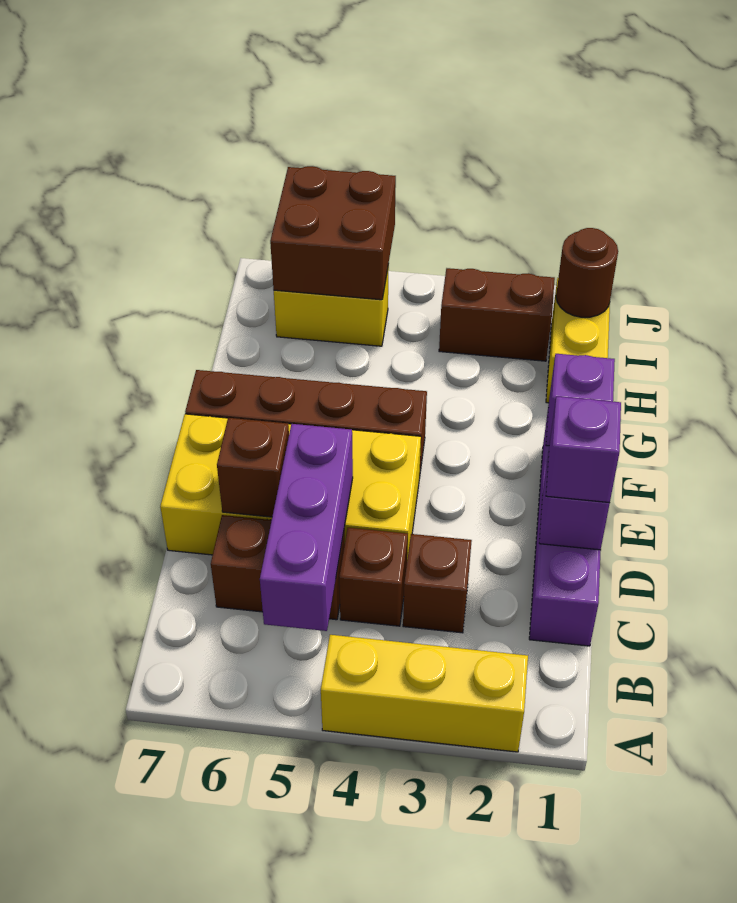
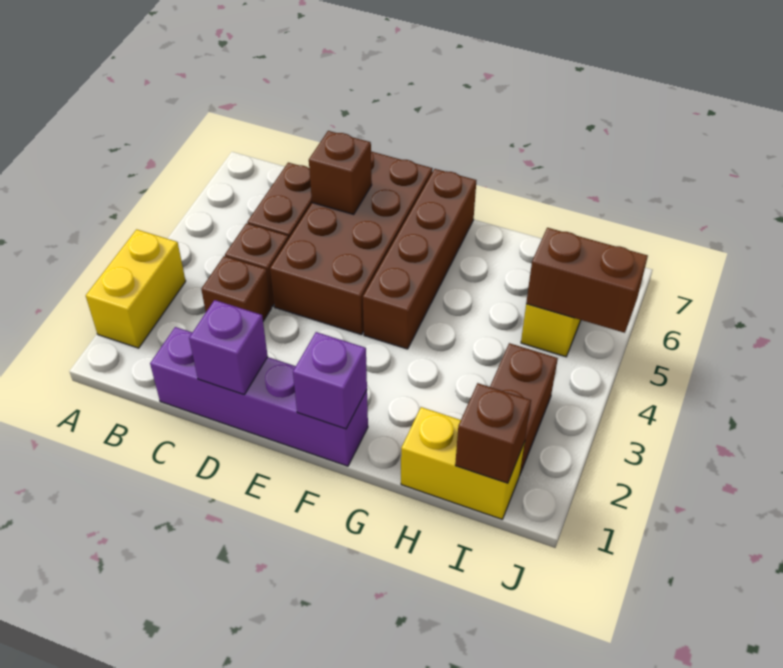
yellow 1x3 brick [321,635,528,752] -> yellow 1x2 brick [86,229,186,348]
purple 1x3 brick [260,424,353,631] -> none
purple 1x1 brick [546,396,621,503] -> none
yellow 2x4 brick [160,414,421,559] -> brown 2x4 brick [270,151,433,335]
brown 1x1 round brick [556,228,618,317] -> brown 1x1 brick [455,383,531,483]
brown 2x2 brick [270,166,396,300] -> brown 1x2 brick [526,228,648,333]

